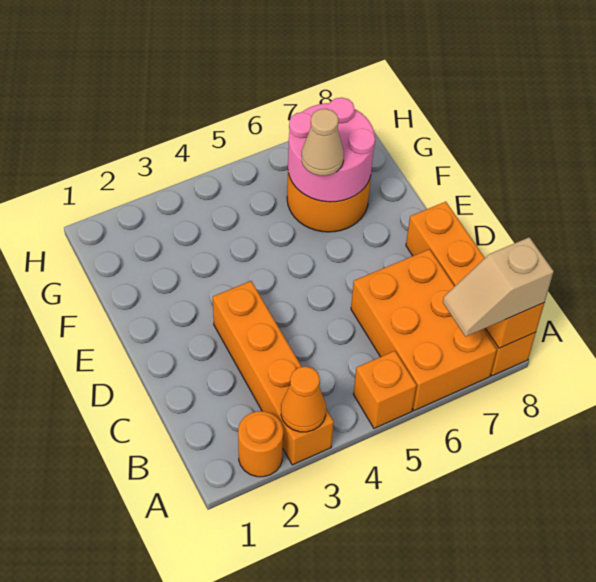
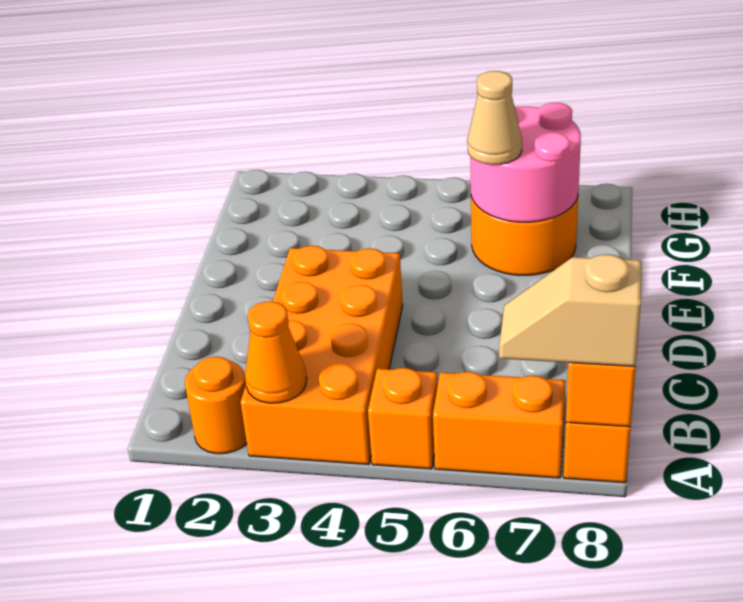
orange 1x4 brick [213,281,334,465] -> orange 2x4 brick [241,246,403,464]
orange 2x3 brick [351,249,497,411] -> orange 1x2 brick [433,372,566,478]

